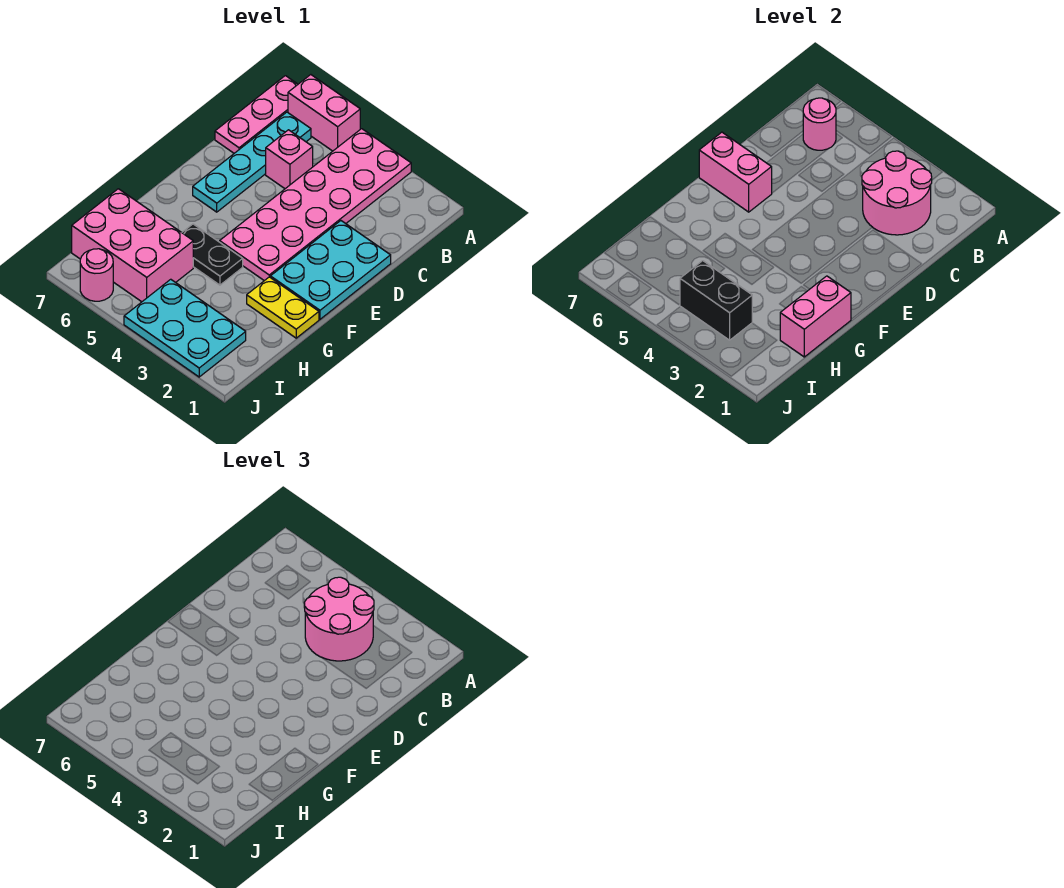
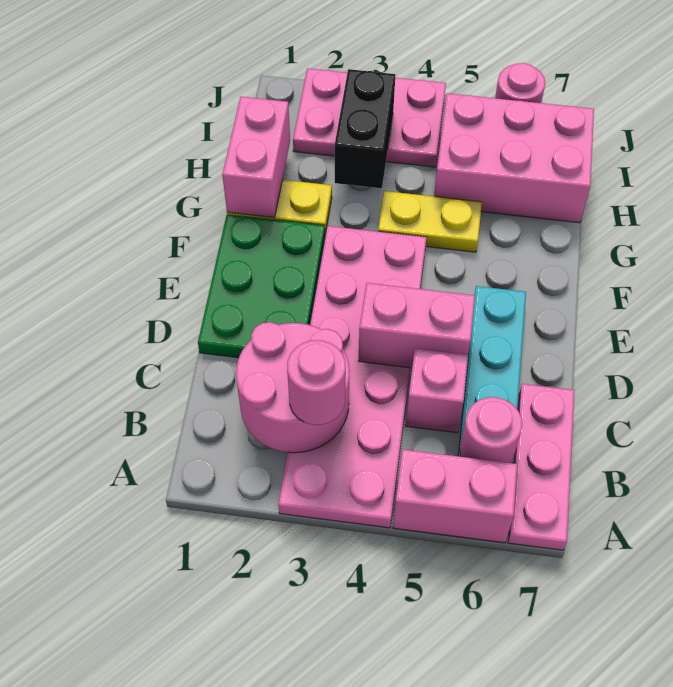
pink 2x2 round brick [304,577,374,661] -> pink 1x1 round brick [287,340,346,425]
cyan 2x3 plate [270,221,391,319] -> green 2x3 plate [198,215,325,358]
pink 1x2 brick [699,132,772,212] -> pink 1x2 brick moved to [359,283,475,368]
black 1x2 plate [182,224,243,285] -> yellow 1x2 plate [378,191,482,252]
cyan 2x3 plate [124,279,246,377] -> pink 2x3 plate [293,68,446,167]
black 1x2 brick [680,261,752,340] -> black 1x2 brick turned to [335,69,395,188]

